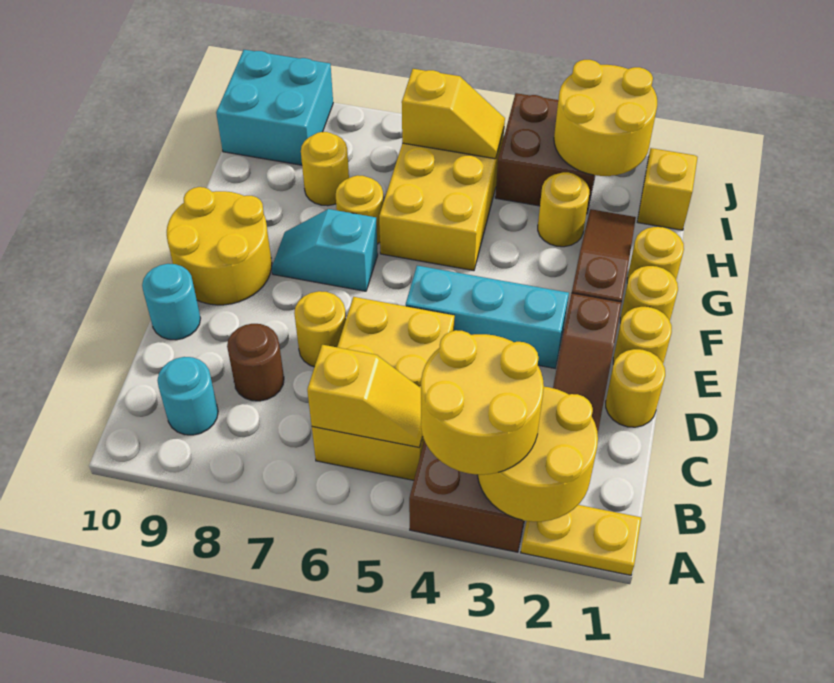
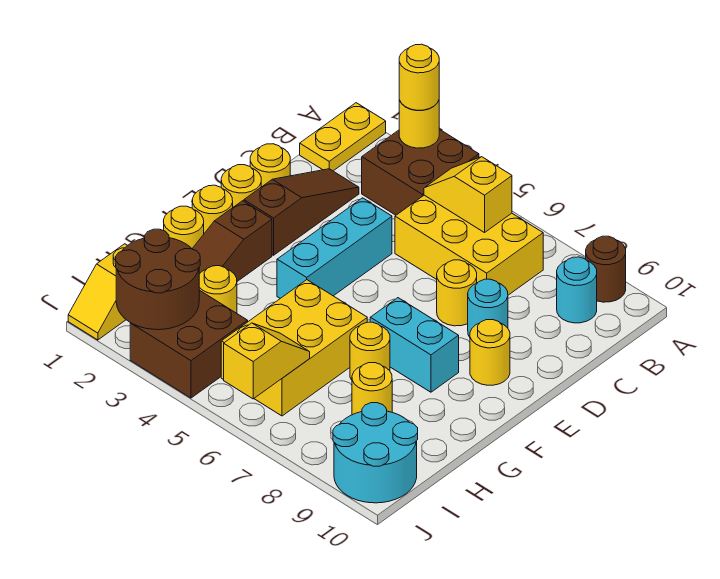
yellow 1x2 plate [521,505,641,575] -> yellow 1x2 plate turned to [300,103,386,171]
yellow 2x2 round brick [478,387,598,522] -> yellow 1x1 round brick [399,100,439,148]
yellow 2x2 round brick [421,330,544,475] -> yellow 1x1 round brick [399,44,439,110]
yellow 2x3 brick [312,297,455,480] -> yellow 2x3 brick turned to [395,195,543,295]
brown 1x1 round brick [227,324,284,401] -> brown 1x1 round brick moved to [586,236,626,302]
cyan 1x1 round brick [142,264,201,340] -> cyan 1x1 round brick moved to [468,279,508,337]
cyan 1x3 brick [406,266,569,368] -> cyan 1x3 brick turned to [277,198,392,298]
yellow 2x2 round brick [167,187,272,305] -> yellow 1x1 round brick [470,320,510,385]
cyan 1x2 slope [272,209,378,291] -> cyan 1x2 brick [370,298,459,392]
yellow 2x2 round brick [554,60,657,176] -> brown 2x2 round brick [115,229,200,330]
yellow 1x2 slope [402,69,505,159] -> yellow 1x2 slope turned to [224,323,310,399]
cyan 2x2 brick [216,50,333,165] -> cyan 2x2 round brick [333,403,418,503]

